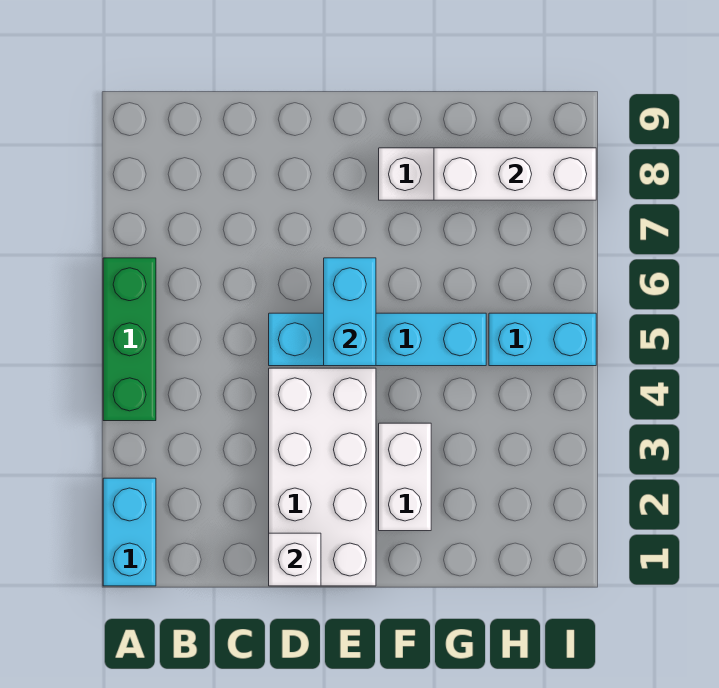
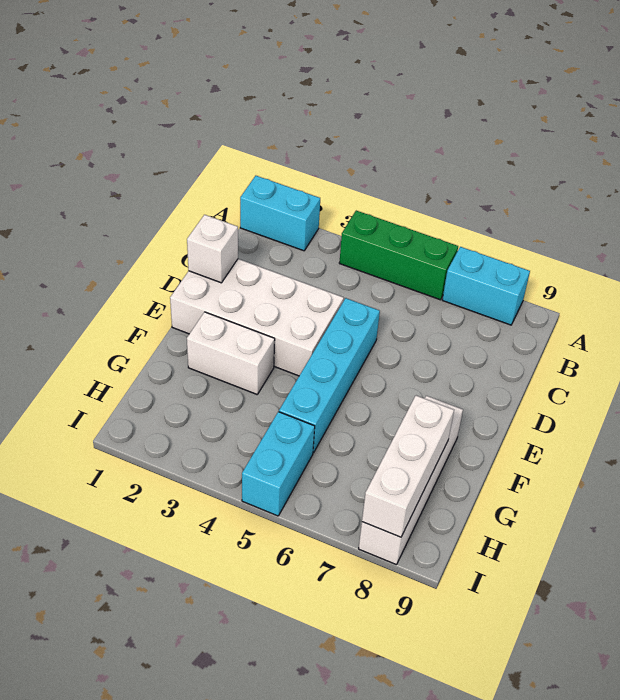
cyan 1x2 brick [324,258,376,366] -> cyan 1x2 brick moved to [442,247,530,325]

